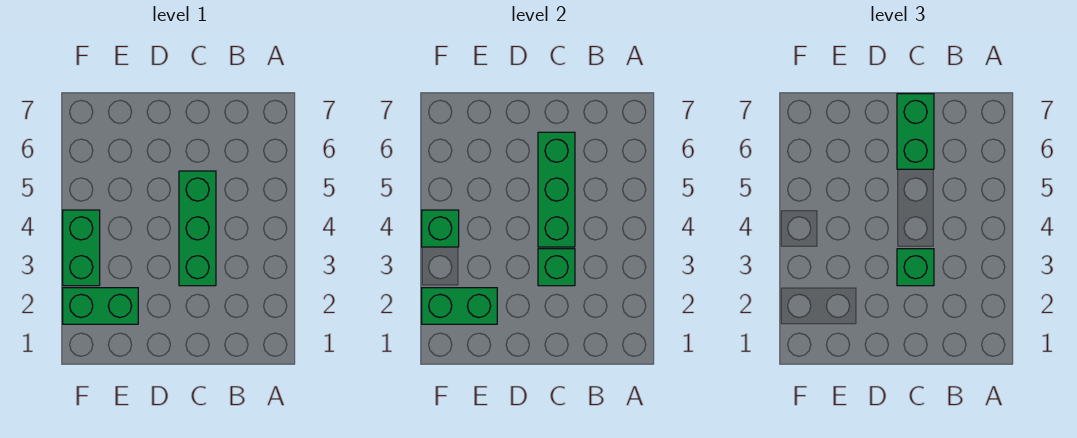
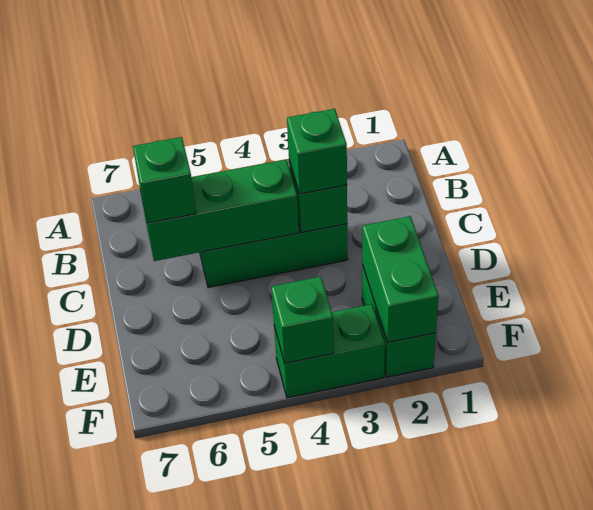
green 1x2 brick [897,94,934,169] -> green 1x1 brick [133,137,196,223]

